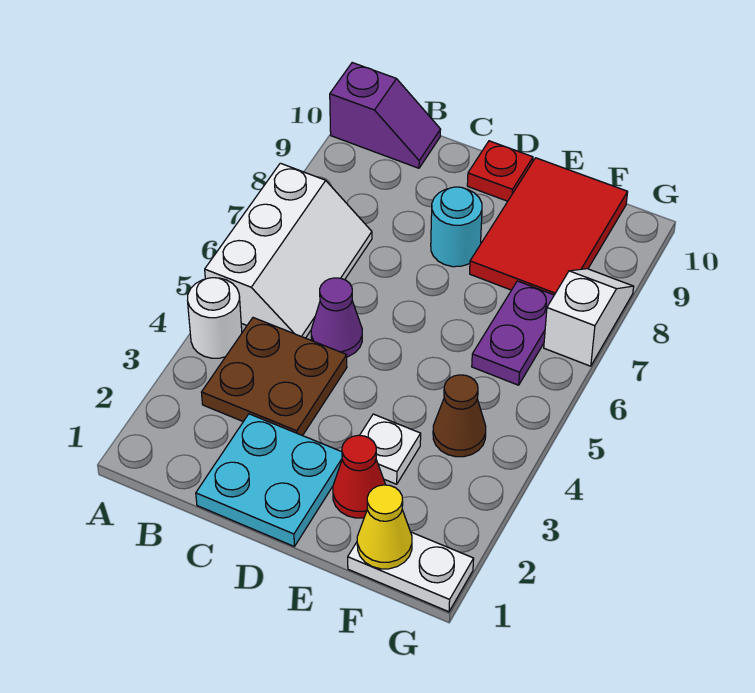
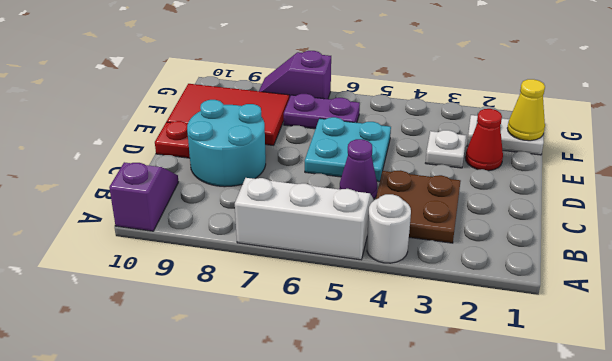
cyan 2x2 plate [196,414,342,546] -> cyan 2x2 plate moved to [305,117,391,182]
cyan 1x1 round brick [431,187,482,267] -> cyan 2x2 round brick [187,100,266,187]
white 1x2 plate [348,532,474,612] -> white 1x2 plate turned to [467,115,544,155]
brown 1x1 cone [433,375,486,457] -> none
white 1x2 slope [544,269,634,366] -> purple 1x2 slope [259,51,331,99]

